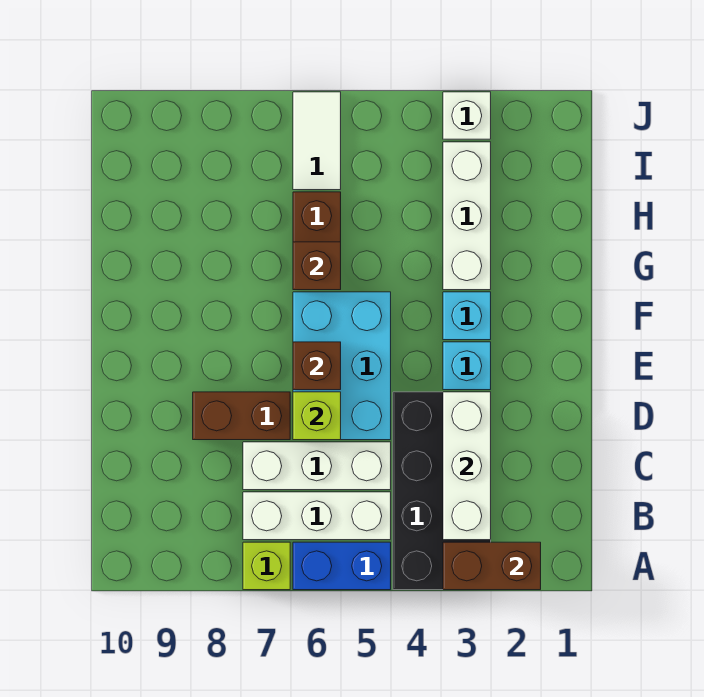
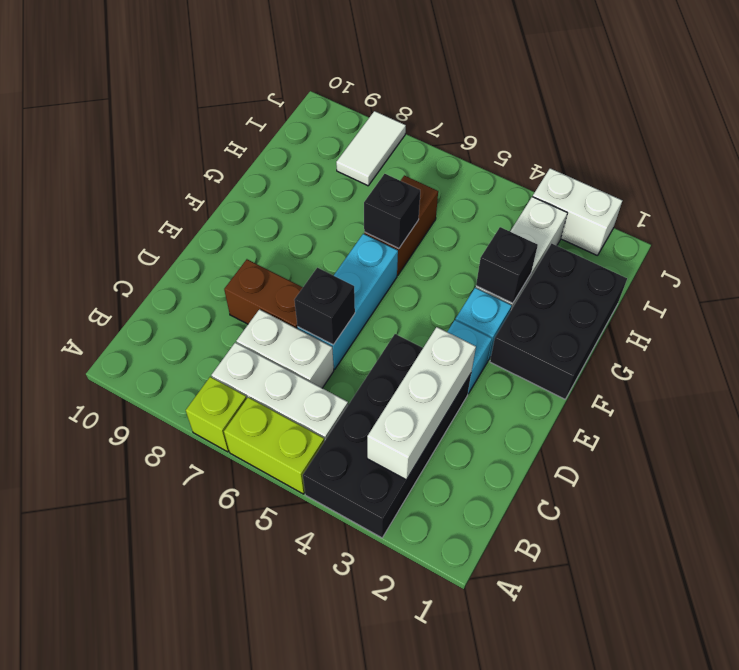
brown 1x2 brick [443,542,541,590] -> none
blue 1x2 brick [293,542,391,590] -> lime 1x2 brick [224,397,324,494]
white 1x3 brick [243,442,391,490] -> white 1x2 brick [236,309,334,388]
cyan 2x3 brick [293,292,391,440] -> cyan 1x3 brick [298,234,398,369]
lime 1x1 brick [293,392,341,440] -> black 1x1 brick [294,268,355,345]
brown 1x1 brick [293,342,341,390] -> none
none -> black 2x3 brick [490,244,627,399]
none -> black 1x1 brick [476,227,538,303]
brown 1x1 brick [293,242,341,290] -> black 1x1 brick [364,174,420,249]
white 1x2 tile [293,92,341,190] -> white 1x2 tile moved to [336,111,406,186]
white 1x1 brick [443,92,491,139] -> white 1x2 brick [533,168,623,256]

